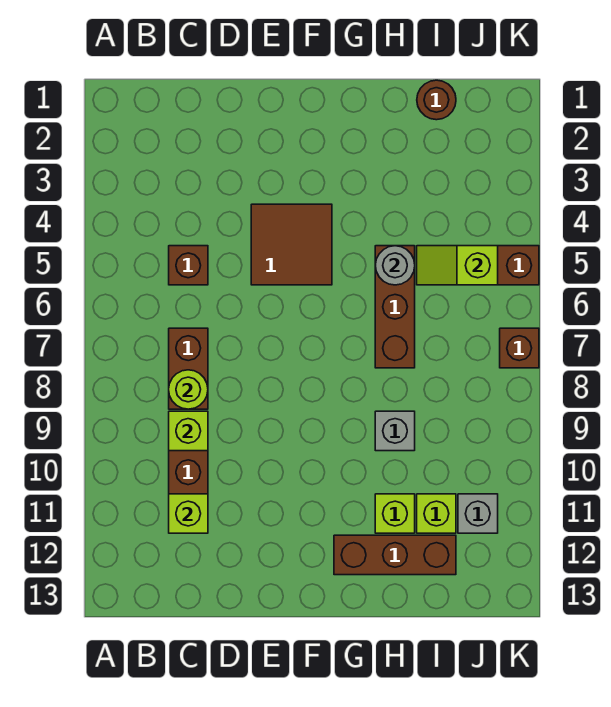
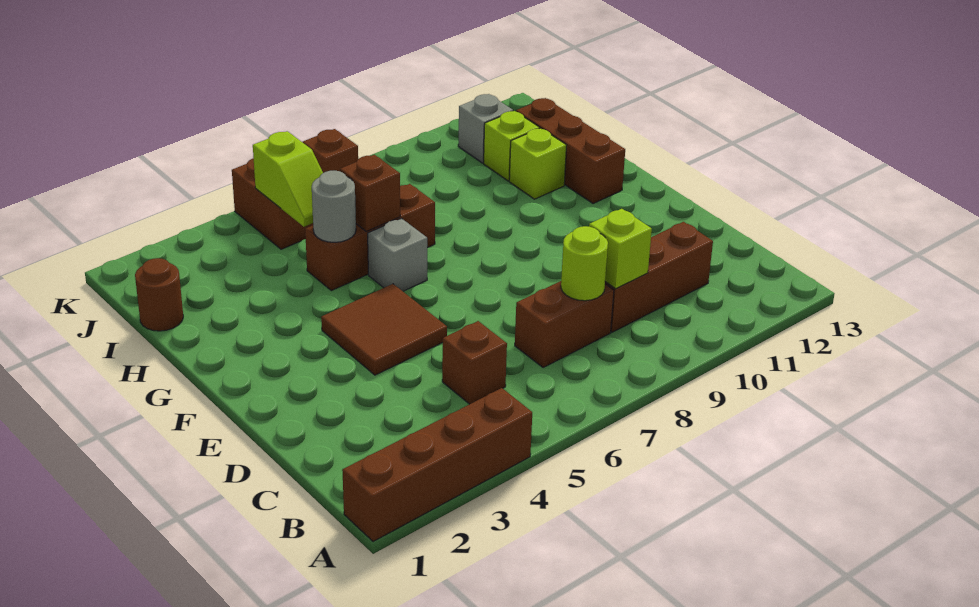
none -> brown 1x4 brick [342,388,532,542]
lime 1x1 brick [169,494,208,533] -> none
none -> brown 1x1 brick [340,155,400,231]
grey 1x1 brick [375,411,415,451] -> grey 1x1 brick moved to [368,218,427,291]

